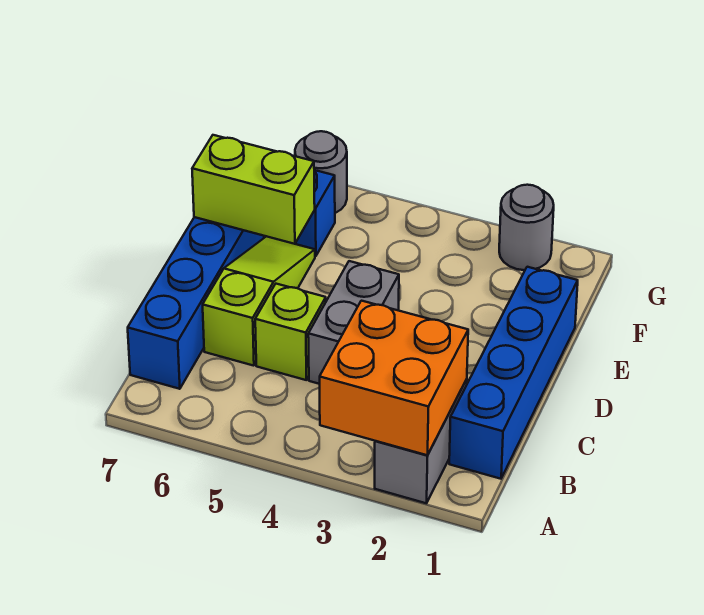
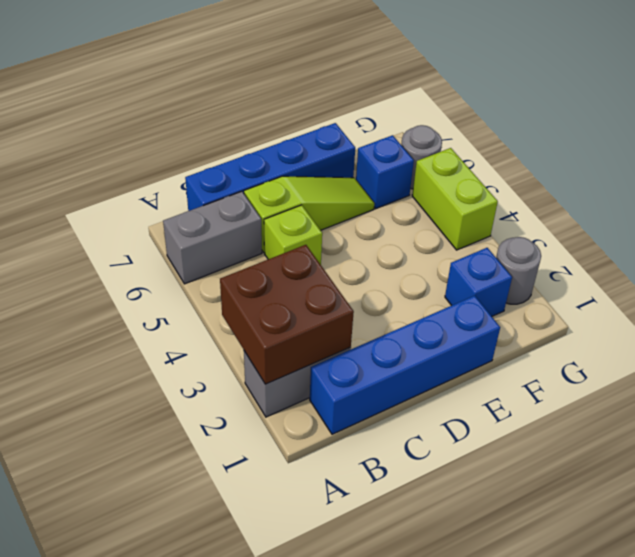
orange 2x2 brick [320,301,468,455] -> brown 2x2 brick [220,245,354,384]
grey 1x2 brick [308,261,399,384] -> grey 1x2 brick moved to [163,191,262,284]
lime 1x2 brick [192,135,315,244] -> lime 1x2 brick moved to [412,148,498,250]
none -> blue 1x1 brick [445,248,512,316]

